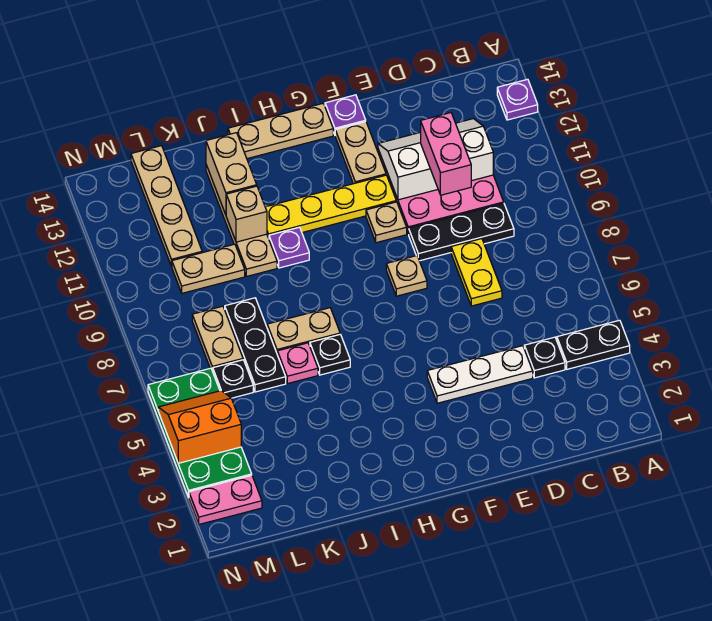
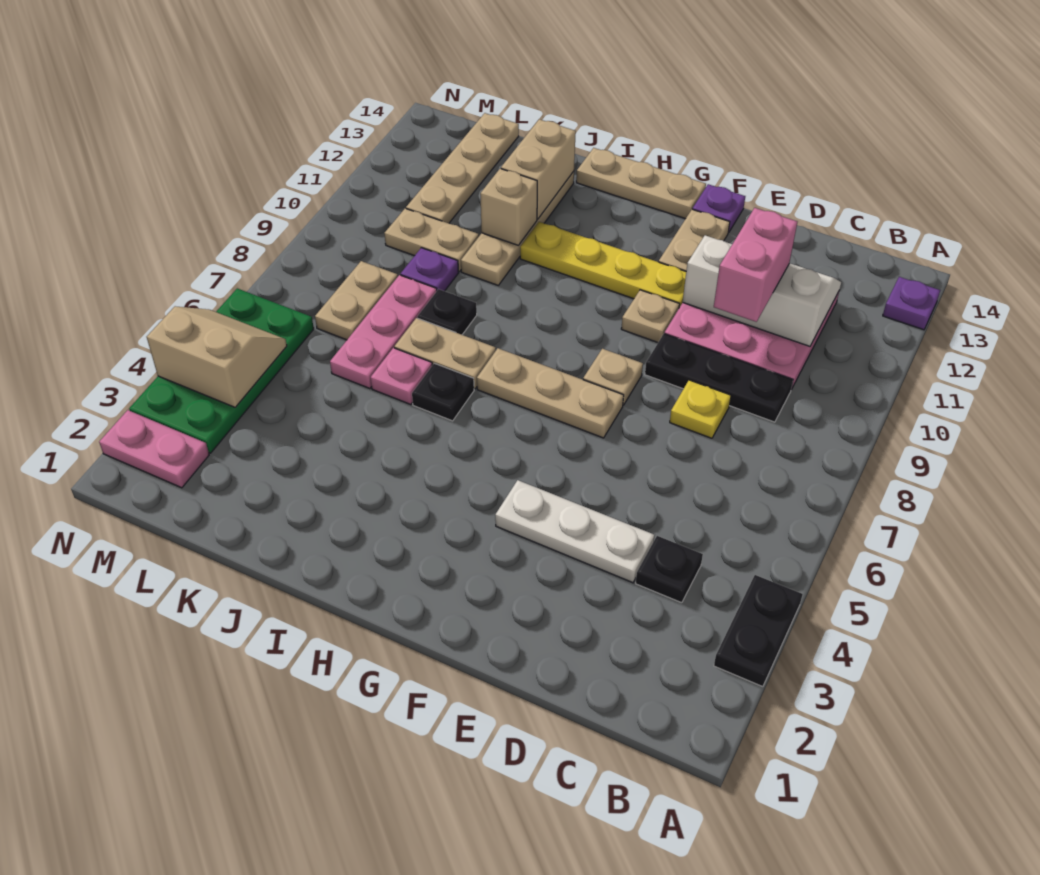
black 1x2 plate [557,320,630,369] -> black 1x2 plate turned to [714,575,803,687]
yellow 1x2 plate [451,239,502,306] -> yellow 1x1 plate [670,380,731,438]
none -> tan 1x3 plate [477,348,624,438]
purple 1x1 plate [269,227,309,268] -> purple 1x1 plate moved to [401,248,459,291]
black 1x3 plate [225,298,286,392] -> pink 1x3 plate [330,275,437,388]
black 1x1 plate [213,360,253,398] -> black 1x1 plate moved to [417,289,477,335]
orange 2x2 slope [158,391,241,463] -> tan 2x2 slope [147,307,287,407]

